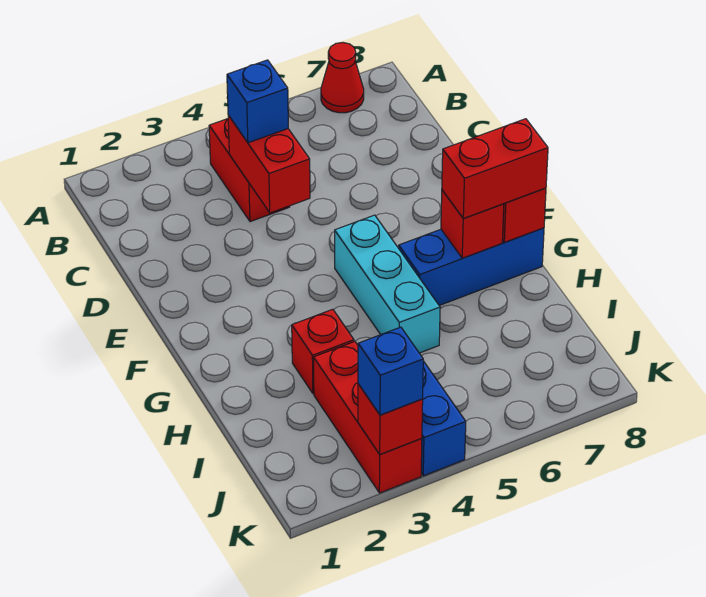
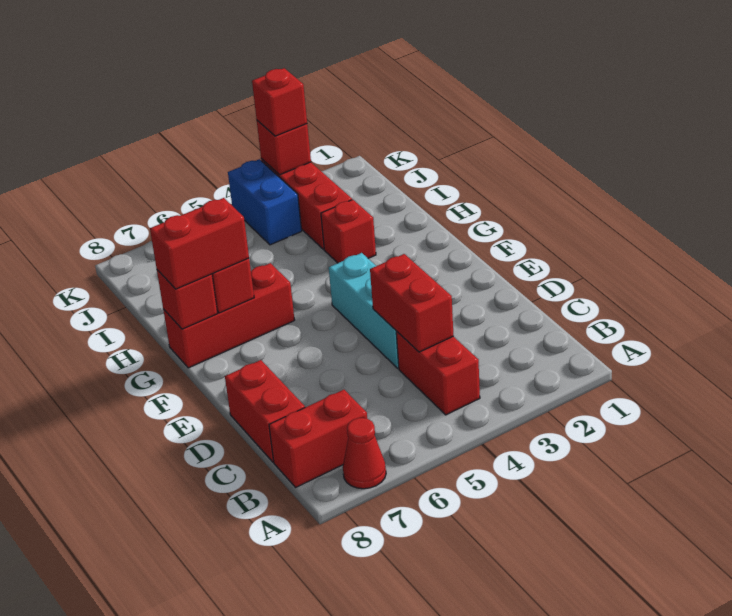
none -> red 1x2 brick [269,390,367,487]
blue 1x1 brick [227,60,288,143] -> none
none -> red 1x2 brick [225,360,305,462]
cyan 1x3 brick [335,215,440,353] -> cyan 1x3 brick moved to [329,253,399,369]
blue 1x3 brick [399,228,544,305] -> red 1x3 brick [163,263,294,368]
blue 1x1 brick [358,327,423,415] -> red 1x1 brick [252,68,307,136]

